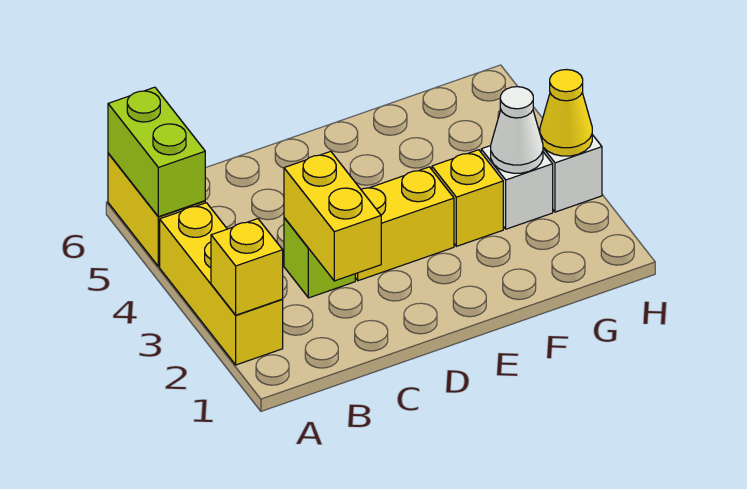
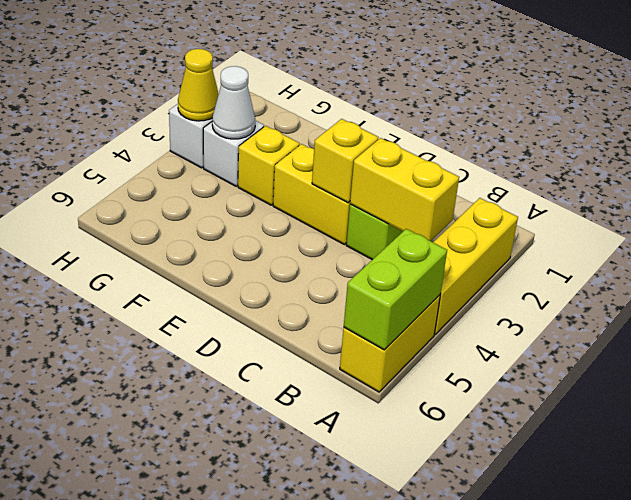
yellow 1x1 brick [211,219,283,315] -> yellow 1x1 brick moved to [312,119,379,203]
yellow 1x2 brick [284,151,381,281] -> yellow 1x2 brick turned to [350,138,459,241]

